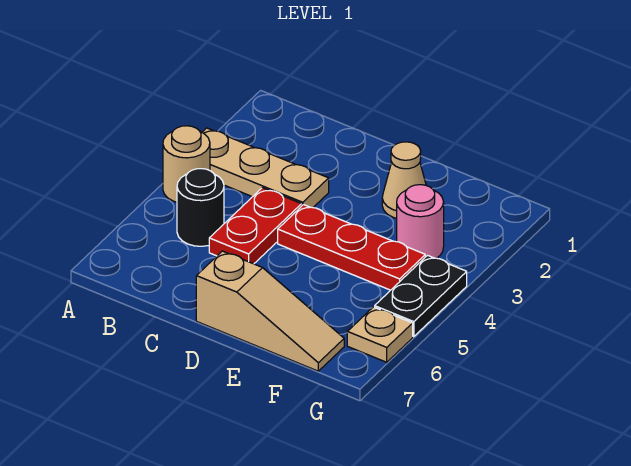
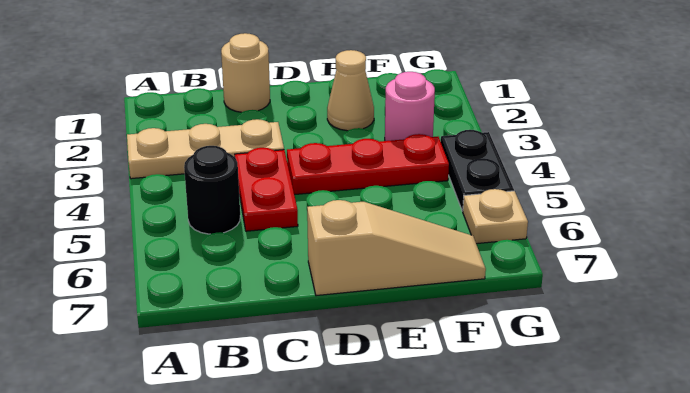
tan 1x1 round brick [163,126,210,202] -> tan 1x1 round brick moved to [221,33,270,112]

